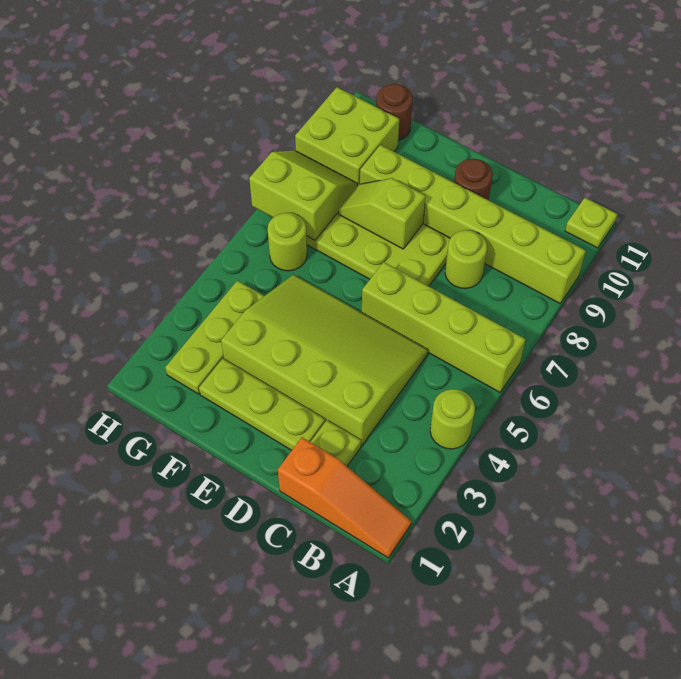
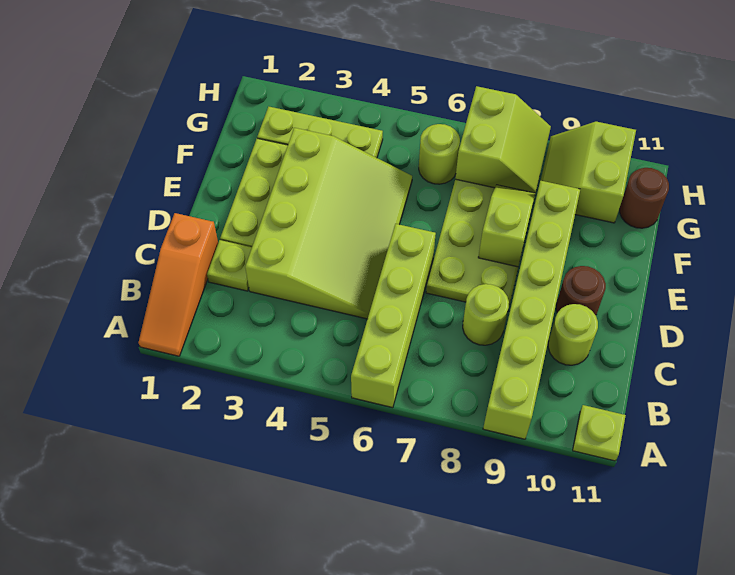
lime 1x1 round brick [430,389,475,449] -> lime 1x1 round brick moved to [548,304,598,365]
lime 2x2 brick [295,87,399,186] -> lime 2x2 slope [541,122,636,223]

